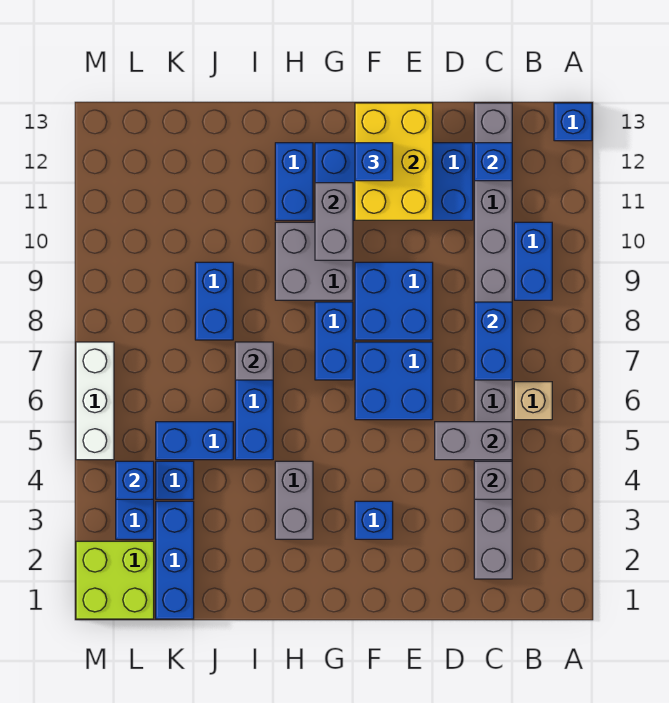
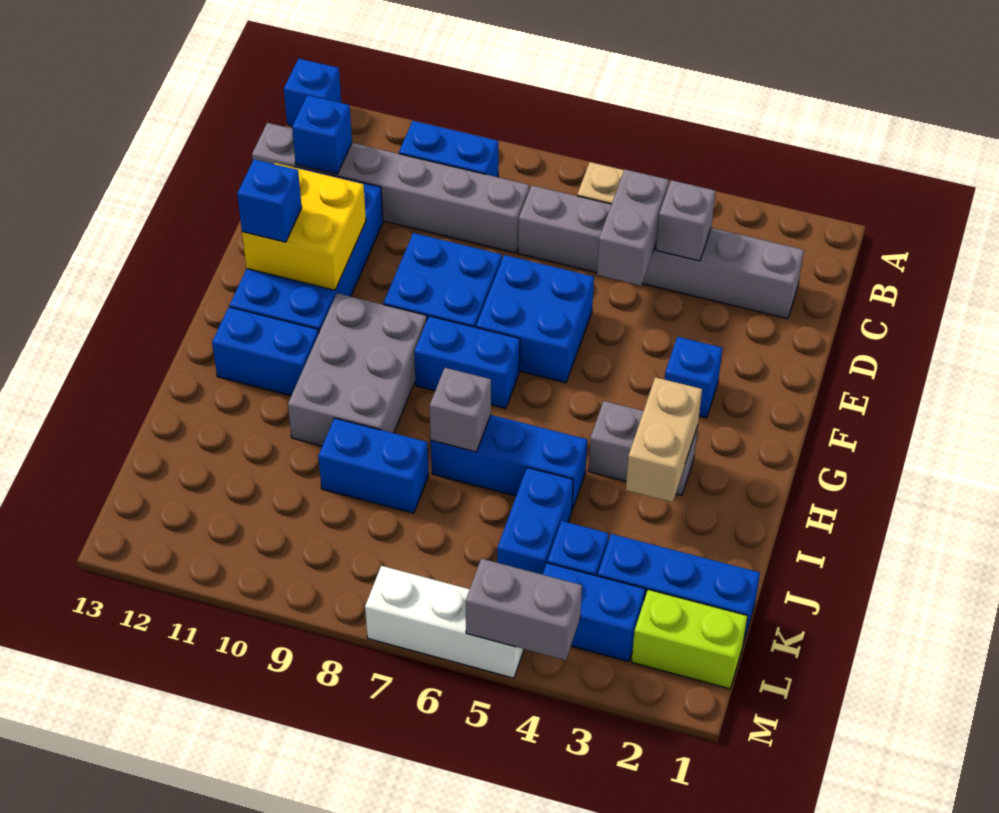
blue 1x2 brick [474,302,512,380] -> none
yellow 2x3 brick [355,103,433,220] -> yellow 2x2 brick [242,163,366,290]
grey 2x2 brick [275,222,353,300] -> grey 2x3 brick [288,293,427,446]
grey 1x2 brick [315,183,353,260] -> grey 1x2 brick moved to [466,559,582,660]
none -> tan 1x2 brick [626,377,702,502]
lime 2x2 brick [76,541,154,619] -> lime 1x2 brick [632,590,748,689]
blue 1x1 brick [116,461,154,499] -> none

